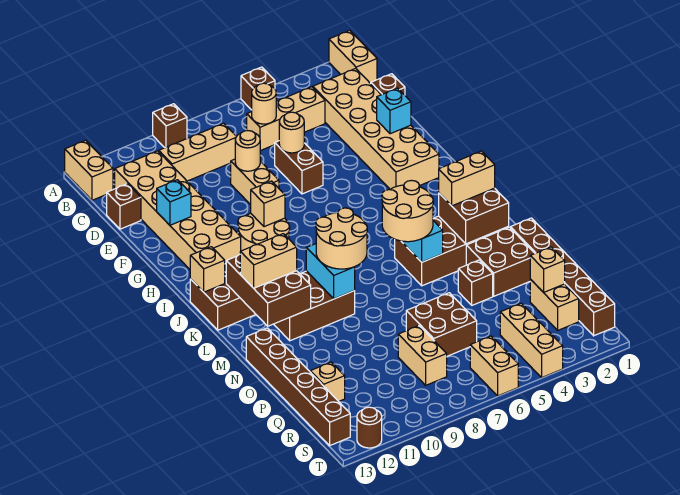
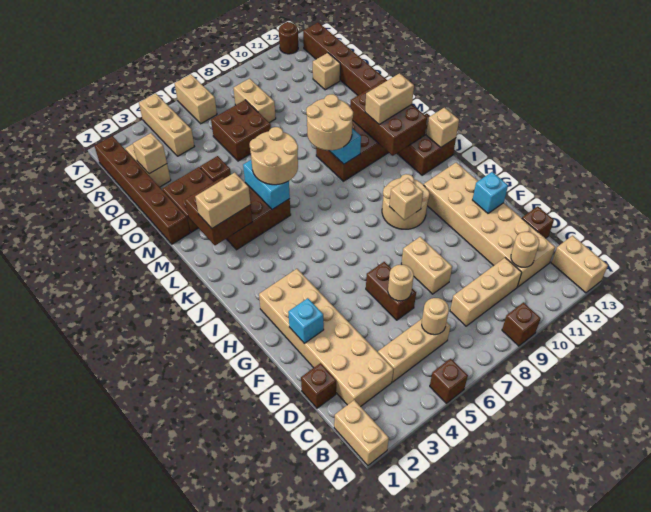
tan 1x1 round brick [235,131,260,171] -> tan 1x1 round brick moved to [511,232,539,267]

